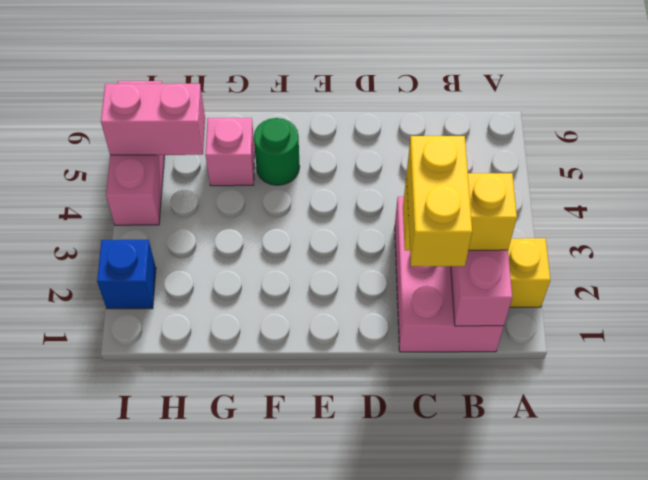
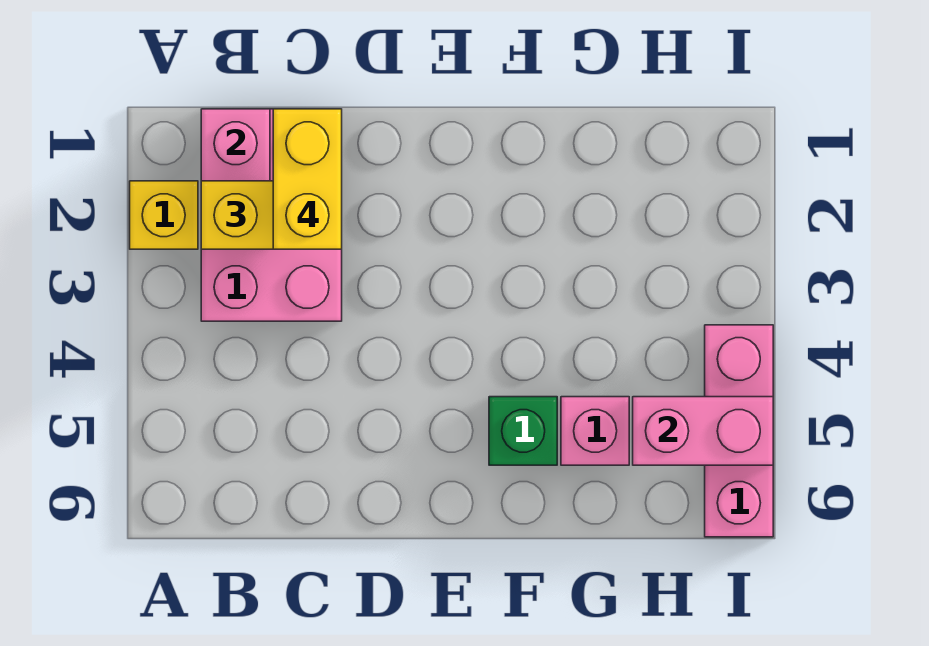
green 1x1 round brick [254,118,300,185] -> green 1x1 brick [489,397,557,465]
blue 1x1 brick [97,240,156,309] -> none

